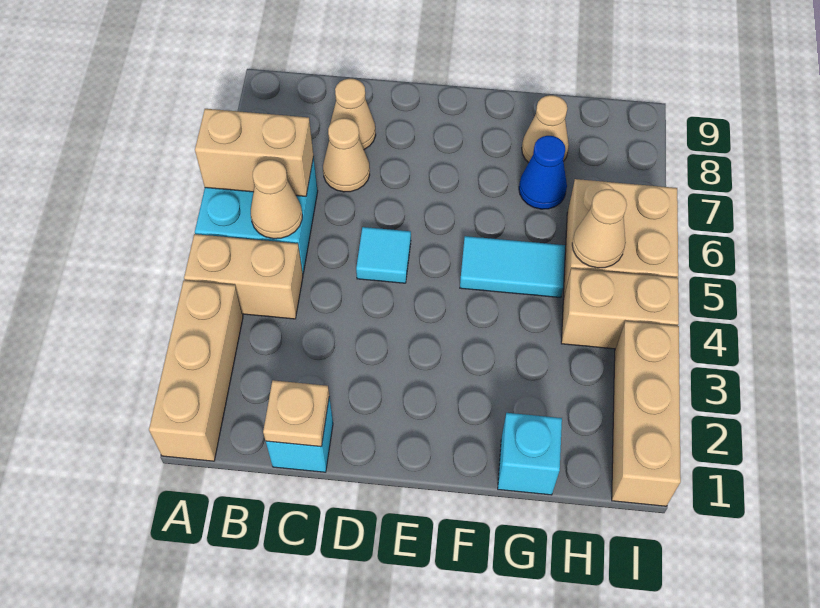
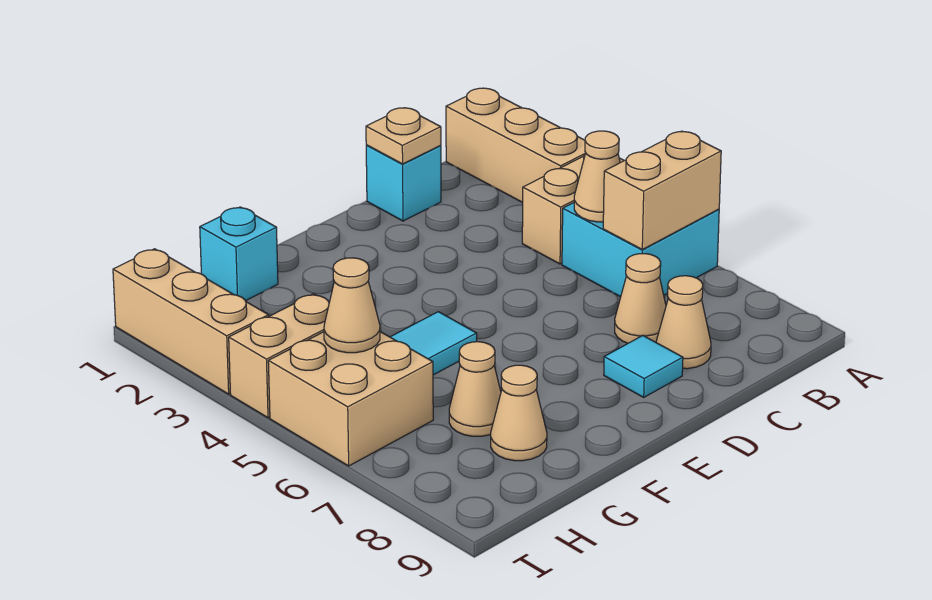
cyan 1x1 tile [356,227,411,283] -> cyan 1x1 tile moved to [604,336,683,397]
blue 1x1 cone [519,136,567,209] -> tan 1x1 cone [449,342,501,436]

